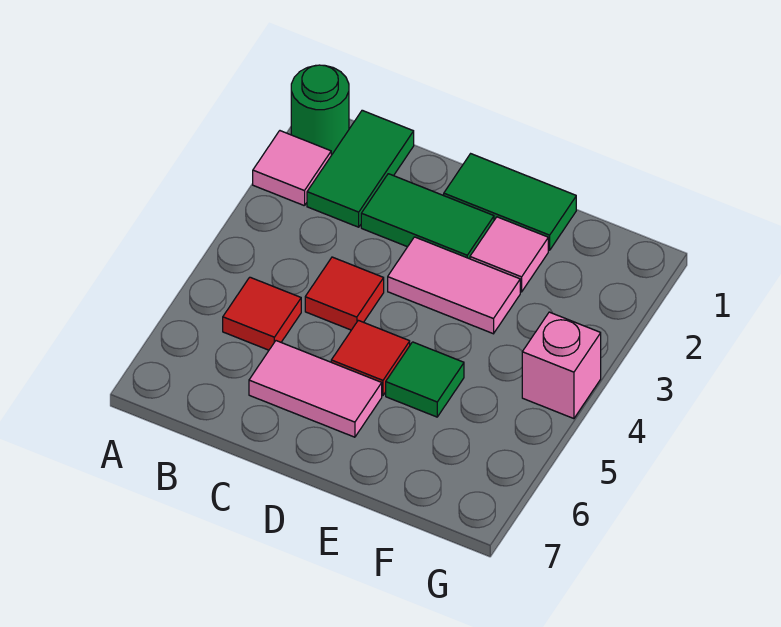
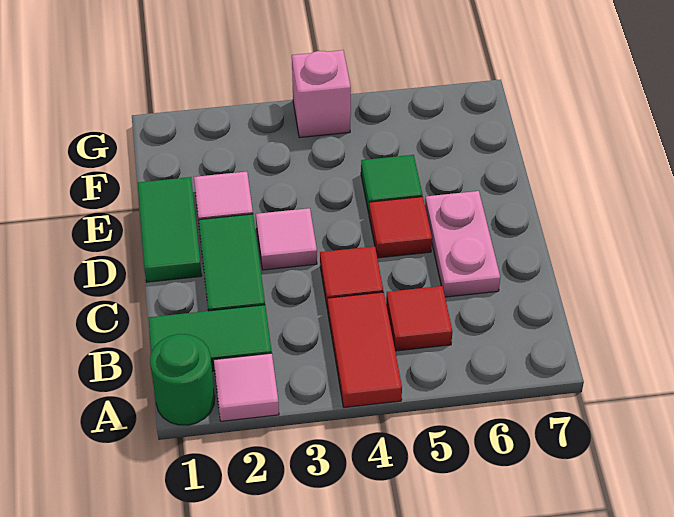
none -> red 1x2 tile [328,292,402,408]
pink 1x2 tile [249,341,382,437] -> pink 1x2 plate [425,191,500,297]
pink 1x2 tile [388,237,520,334] -> pink 1x1 tile [256,208,317,270]

